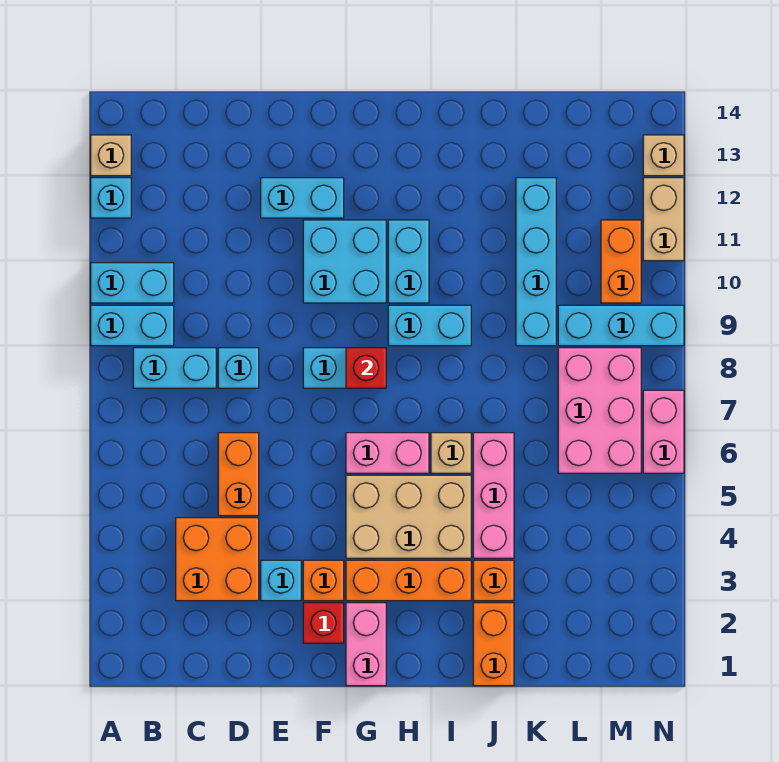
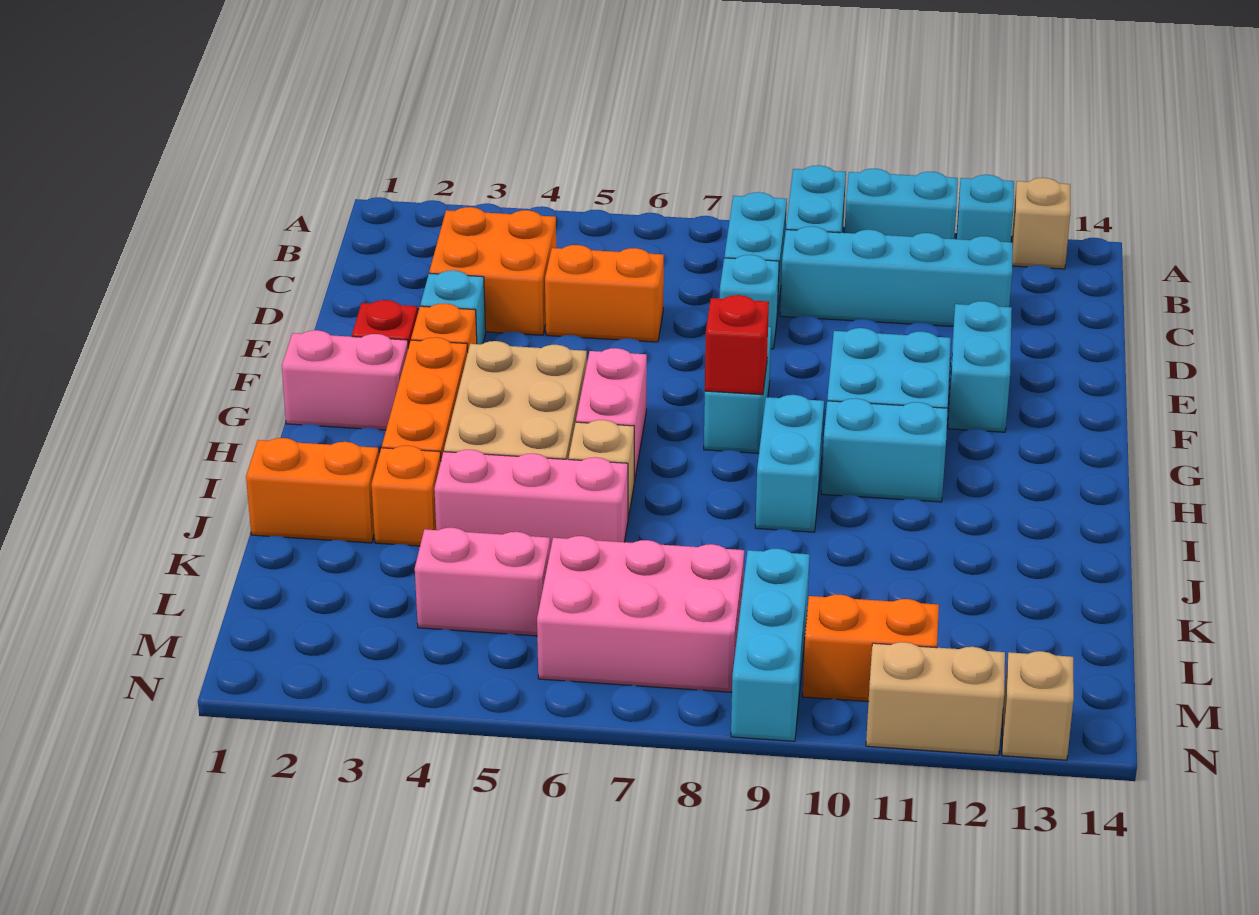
cyan 1x2 brick [91,263,174,303] -> cyan 1x2 brick turned to [845,169,958,239]
cyan 1x4 brick [516,178,556,346] -> cyan 1x4 brick moved to [780,226,1013,326]
pink 1x2 brick [643,390,684,473] -> pink 1x2 brick moved to [415,528,550,636]

